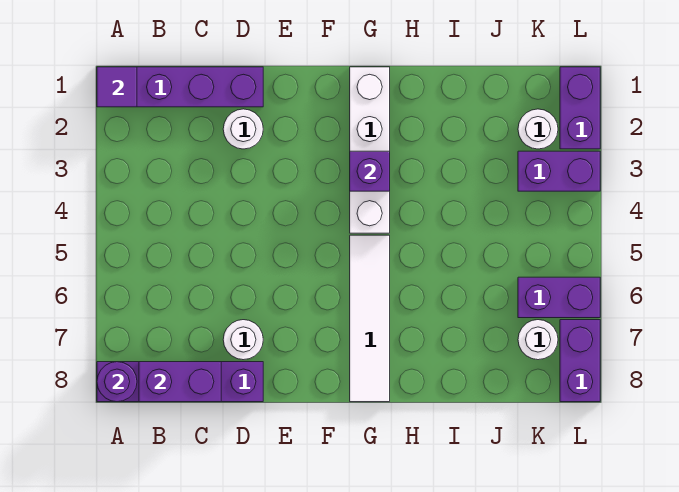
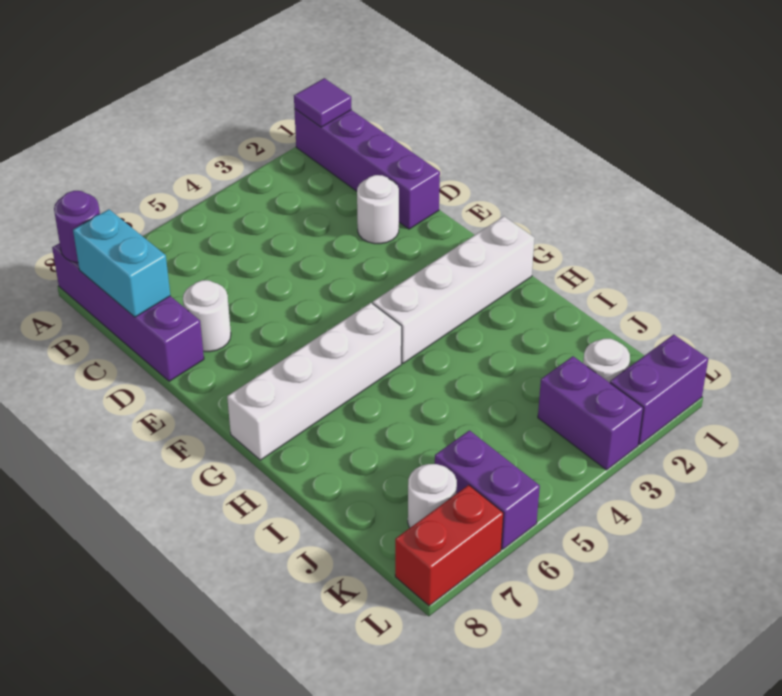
purple 1x2 brick [139,362,221,402] -> cyan 1x2 brick [73,209,170,317]
purple 1x1 brick [350,151,390,191] -> none
white 1x4 tile [350,235,390,402] -> white 1x4 brick [227,303,402,460]
purple 1x2 brick [560,320,600,402] -> red 1x2 brick [395,485,503,606]

